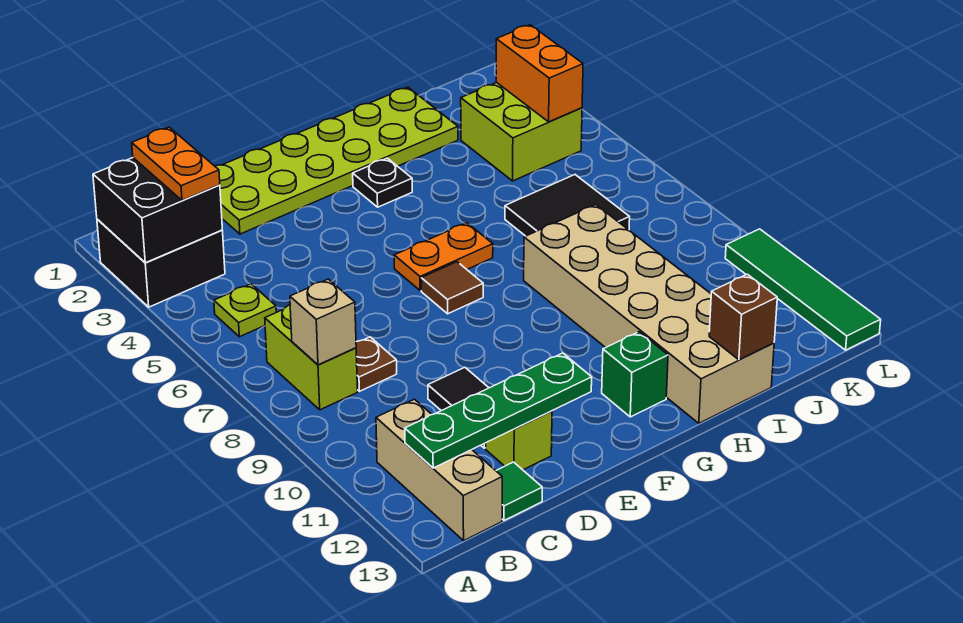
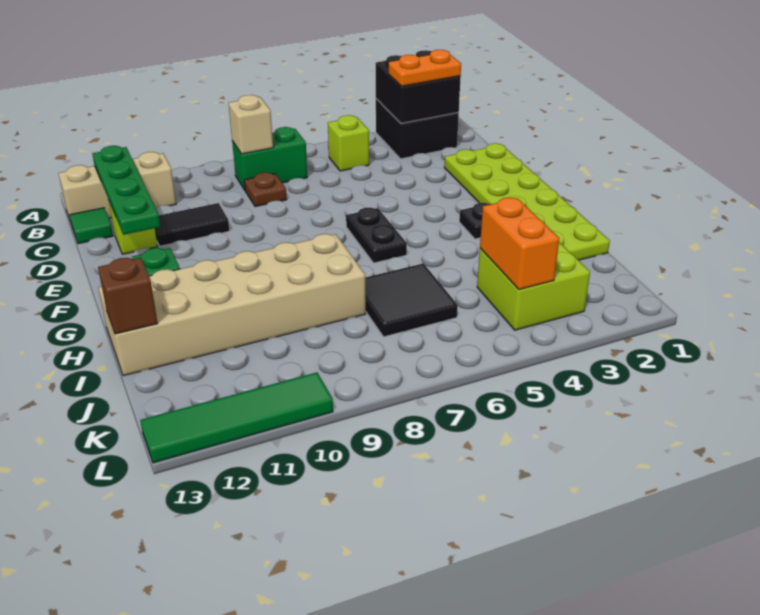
lime 1x1 plate [214,284,276,337] -> lime 1x1 brick [328,115,369,171]
lime 1x2 brick [265,305,358,410] -> green 1x2 brick [232,127,307,190]
orange 1x2 plate [394,223,493,291] -> black 1x2 plate [346,208,407,263]
brown 1x1 tile [421,262,483,314] -> none
orange 1x2 brick [496,25,583,122] -> orange 1x2 brick turned to [480,198,559,289]

